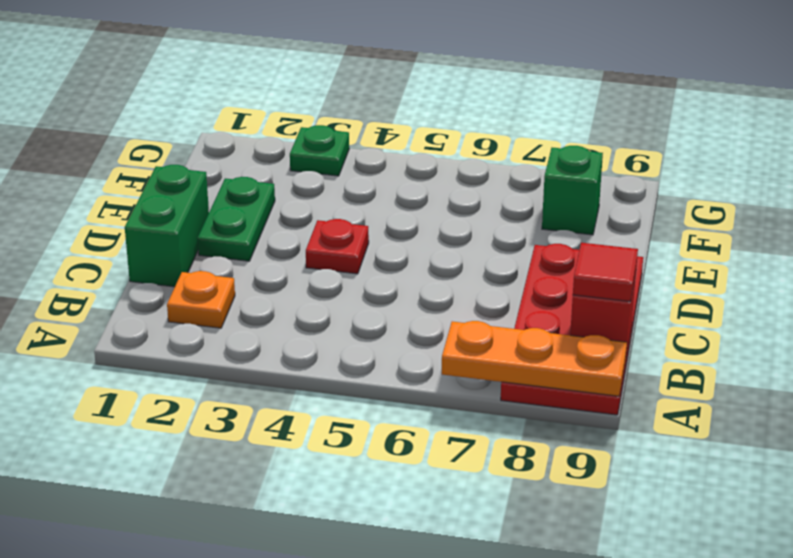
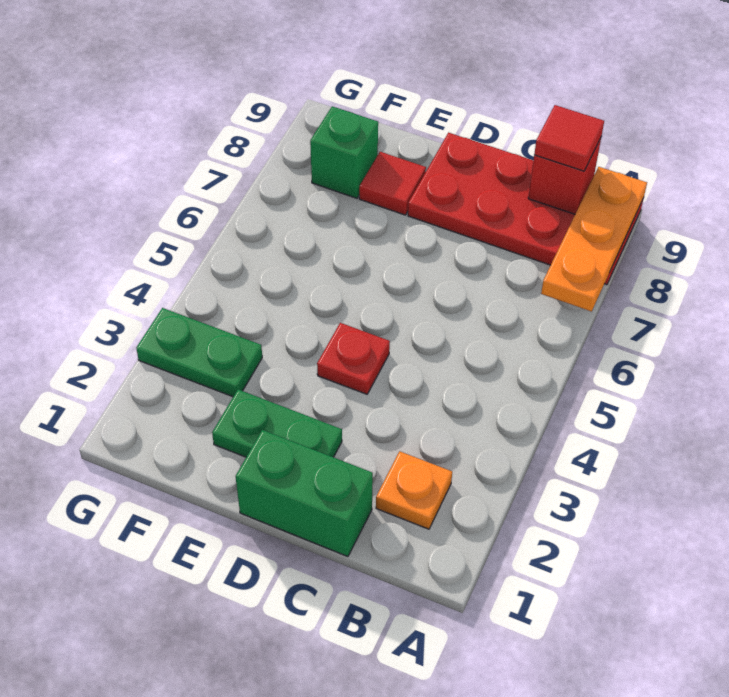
none -> red 1x1 tile [359,152,426,215]
green 1x1 plate [290,125,349,176] -> green 1x2 plate [136,308,262,397]

